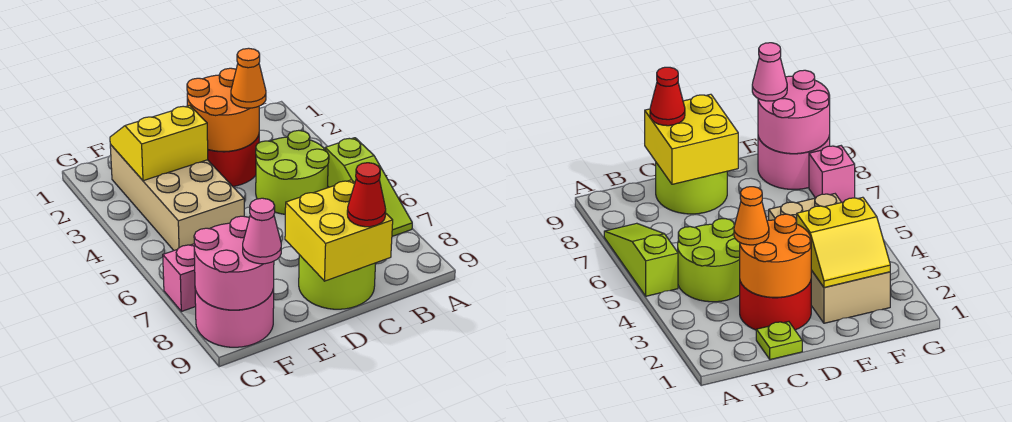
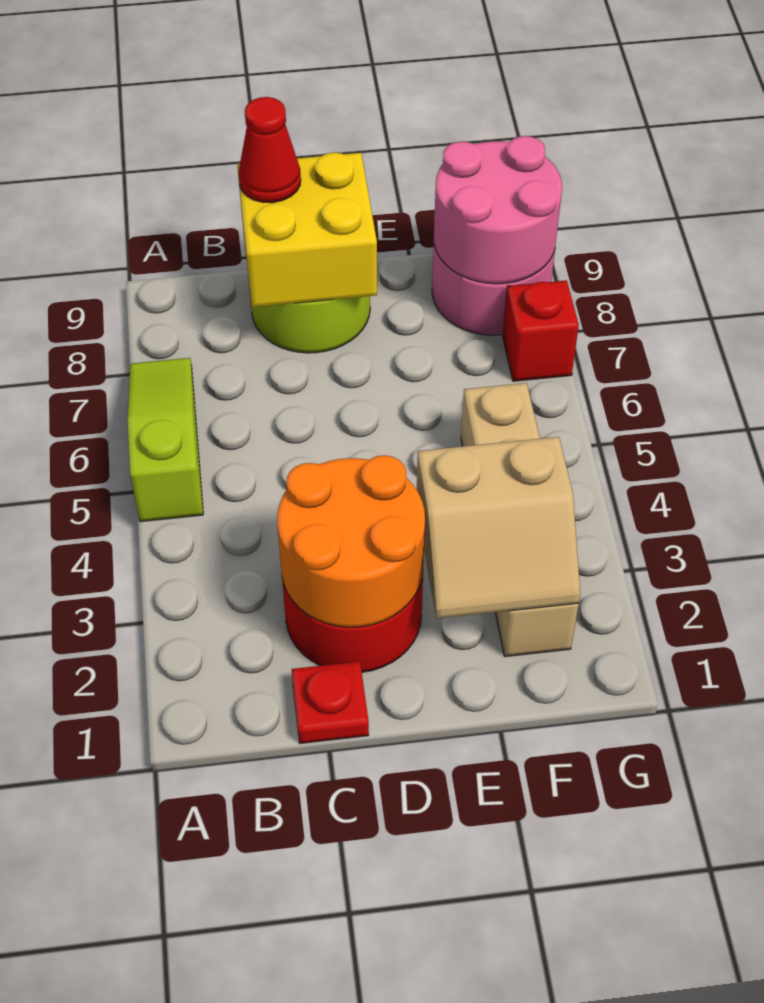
lime 2x2 round brick [256,130,329,214] -> none
lime 1x1 plate [756,322,802,360] -> red 1x1 plate [292,661,369,743]
orange 1x1 cone [231,48,266,108] -> none
tan 2x4 brick [110,144,244,250] -> tan 1x4 brick [461,383,579,657]
yellow 2x2 slope [110,105,208,181] -> tan 2x2 slope [417,437,580,619]
pink 1x1 cone [243,198,281,264] -> none
pink 1x1 brick [163,244,196,311] -> red 1x1 brick [503,280,579,381]

